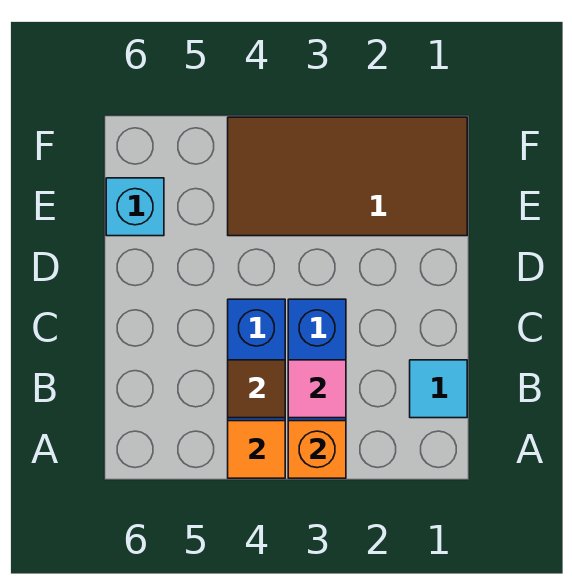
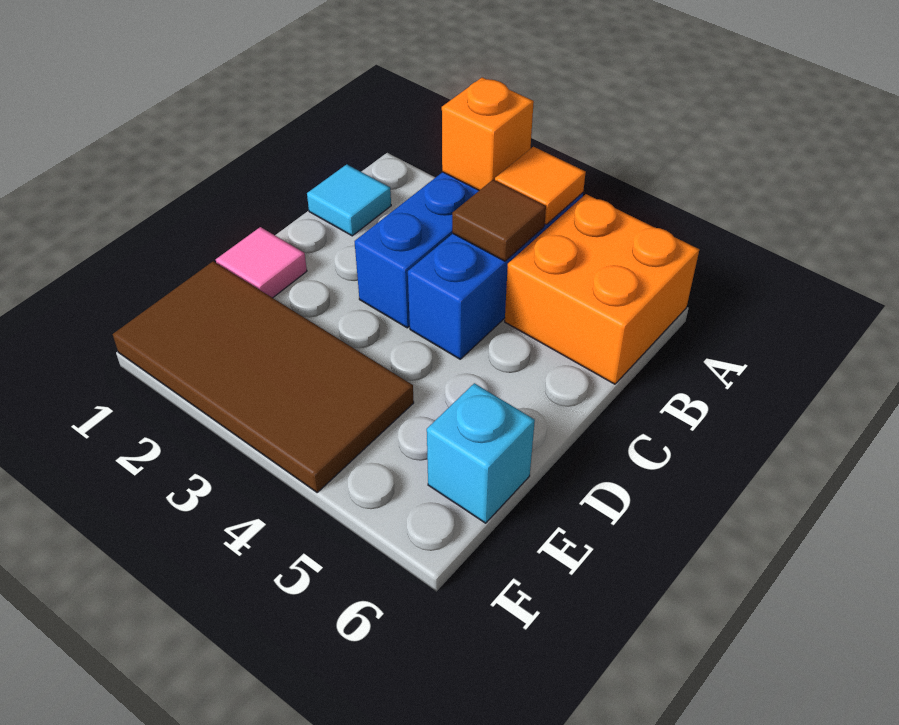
none -> orange 2x2 brick [505,194,699,384]
pink 1x1 tile [288,360,346,418] -> pink 1x1 tile moved to [216,227,307,298]

